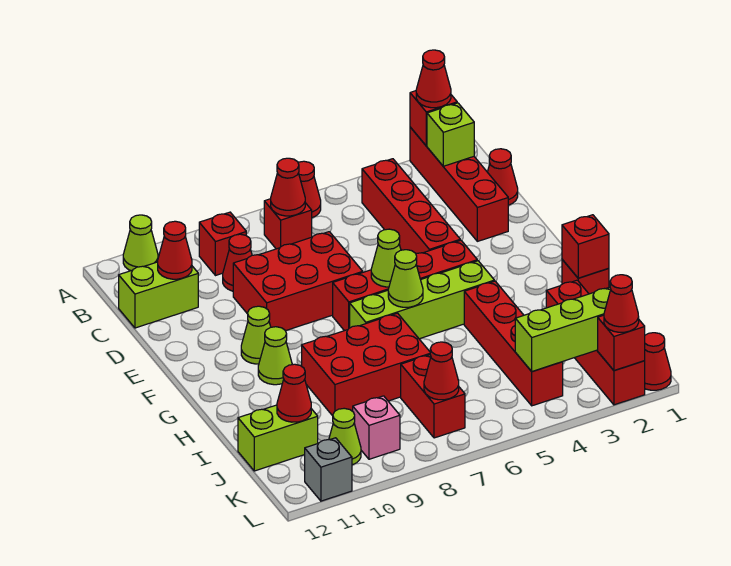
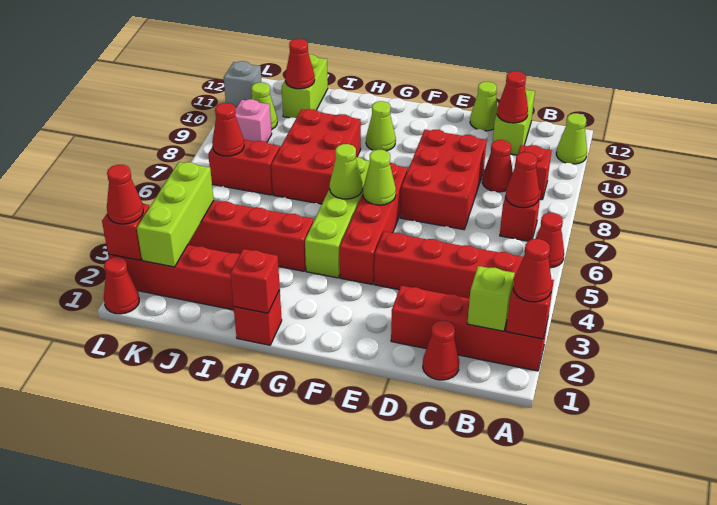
lime 1x1 cone [241,306,271,364] -> lime 1x1 cone moved to [470,82,498,131]

